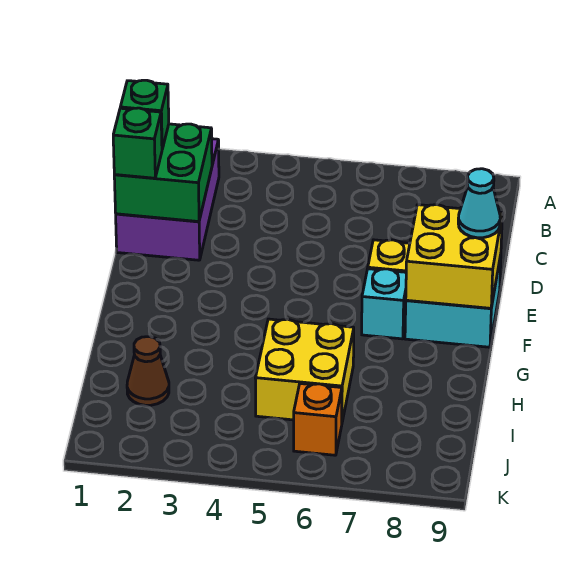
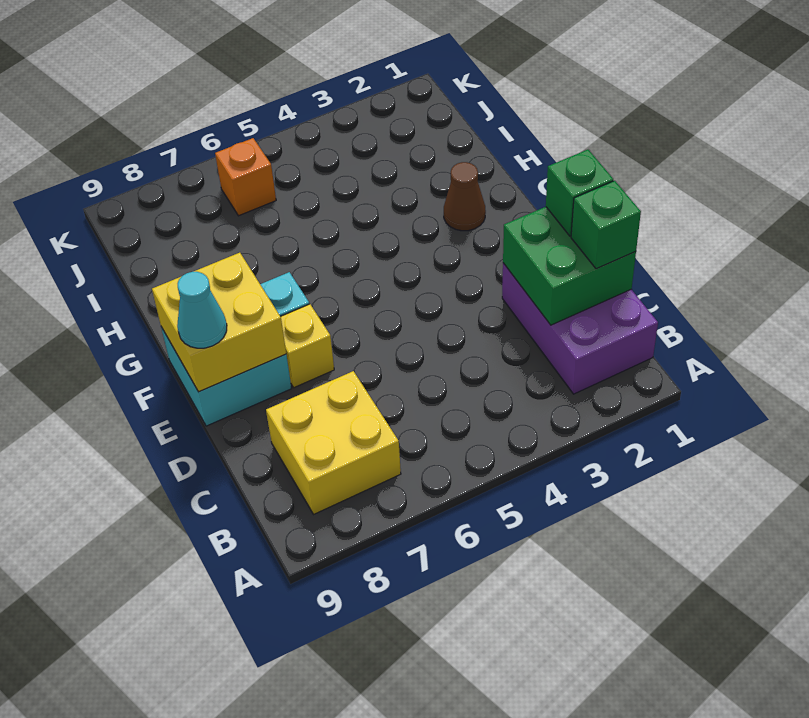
yellow 2x2 brick [256,319,354,422] -> yellow 2x2 brick moved to [266,371,401,514]
brown 1x1 cone [127,337,169,405] -> brown 1x1 cone moved to [444,162,486,231]

